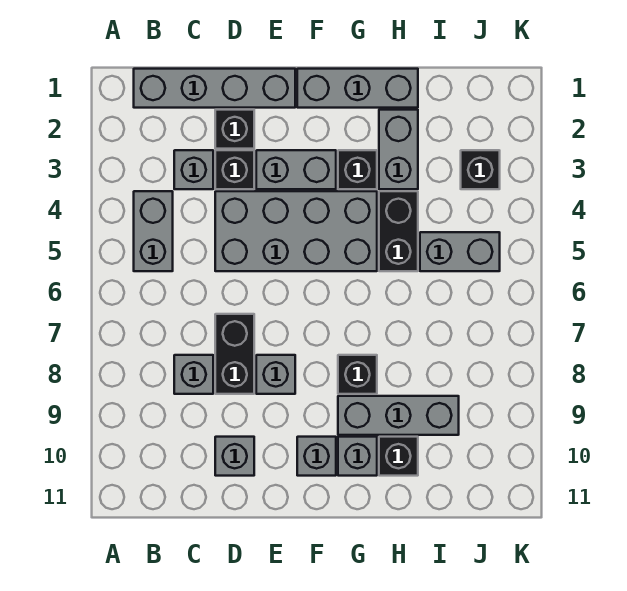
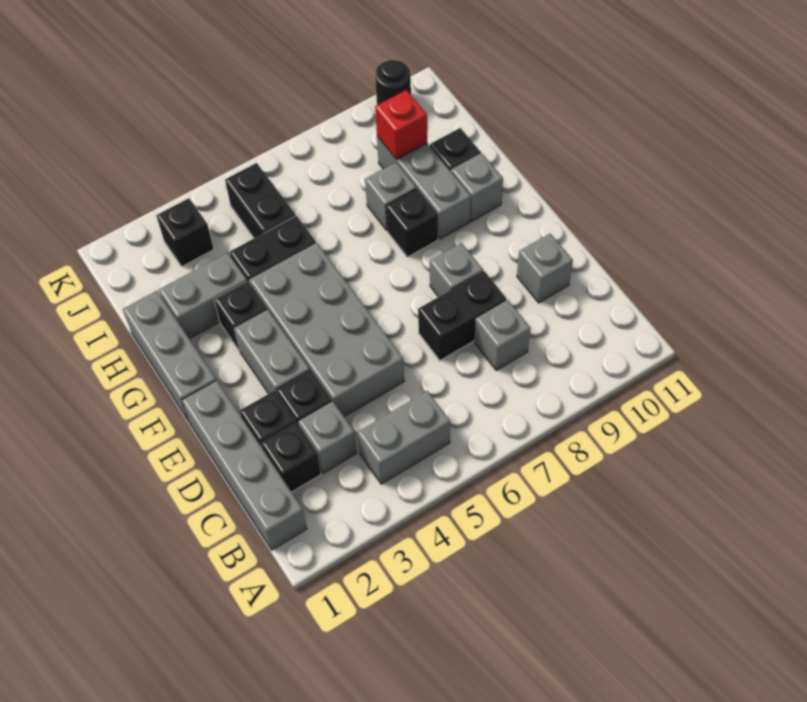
none -> black 1x1 brick [261,423,321,492]
grey 1x1 brick [297,437,336,476] -> grey 1x1 brick moved to [365,163,416,230]
grey 1x2 brick [420,232,500,271] -> black 1x2 brick [225,163,296,238]
none -> red 1x1 brick [375,90,427,159]
none -> black 1x1 round brick [375,60,411,105]

